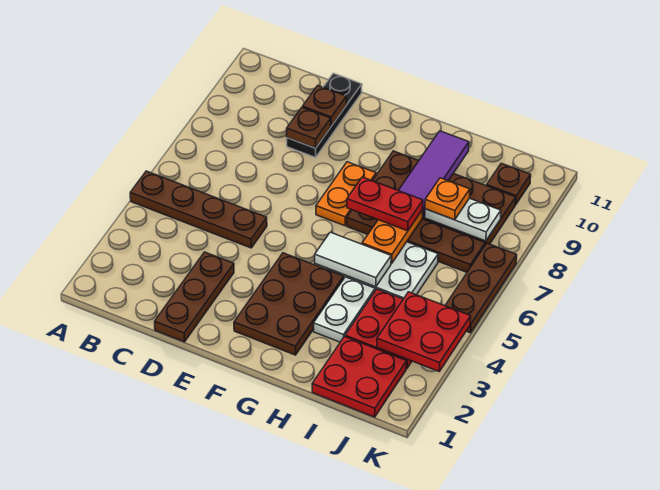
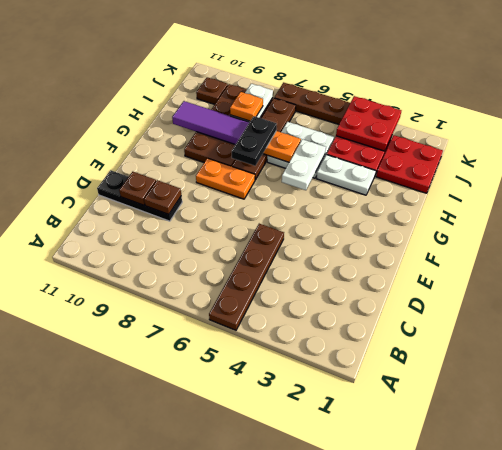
brown 1x3 plate [155,252,234,342] -> none
brown 2x3 plate [234,253,344,355] -> none
white 1x2 tile [315,232,391,287] -> white 1x2 plate [282,139,326,190]
red 1x2 plate [347,177,423,231] -> black 1x2 plate [232,116,277,166]

